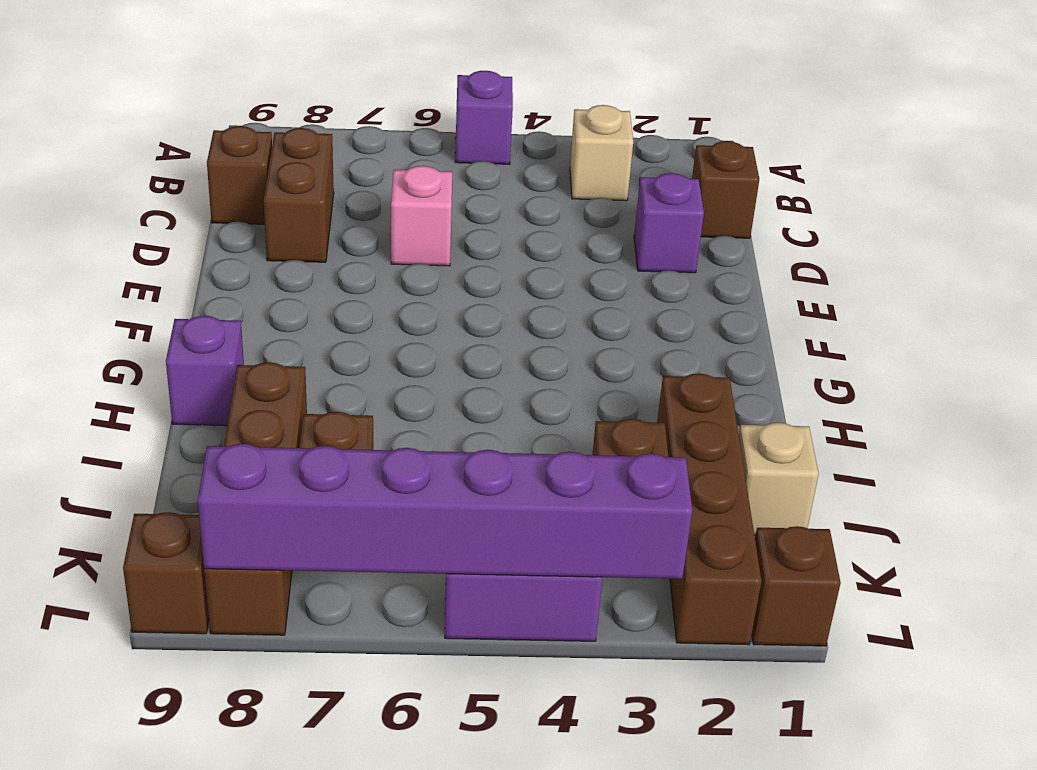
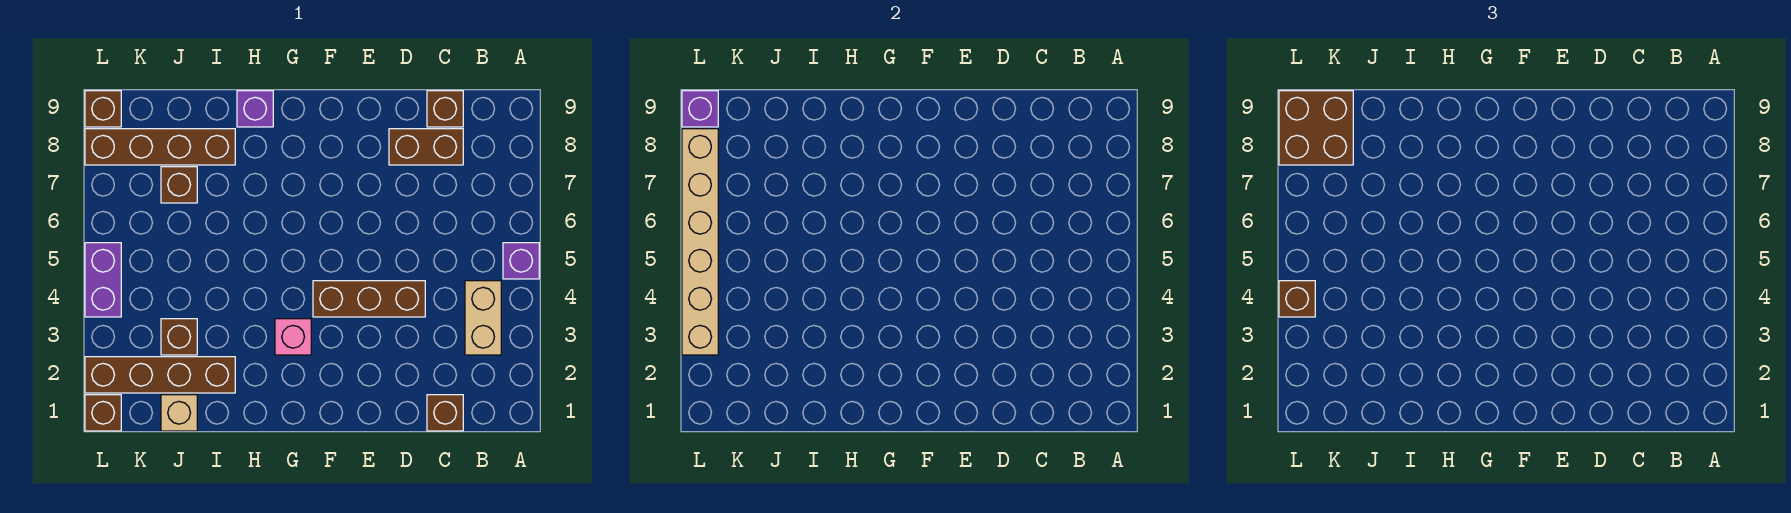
tan 1x1 brick [570,105,633,201] -> tan 1x2 brick [465,281,501,355]
purple 1x1 brick [634,173,704,273] -> purple 1x1 brick moved to [682,91,718,127]
none -> brown 1x3 brick [313,281,425,317]
pink 1x1 brick [391,166,452,266] -> pink 1x1 brick moved to [275,319,311,355]
none -> brown 2x2 brick [1279,91,1353,165]
purple 1x6 brick [198,444,692,579] -> tan 1x6 brick [682,129,718,355]
none -> brown 1x1 brick [1279,281,1315,317]

